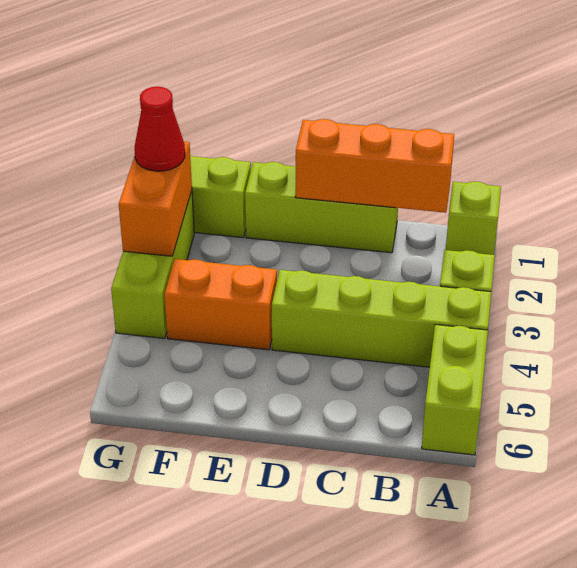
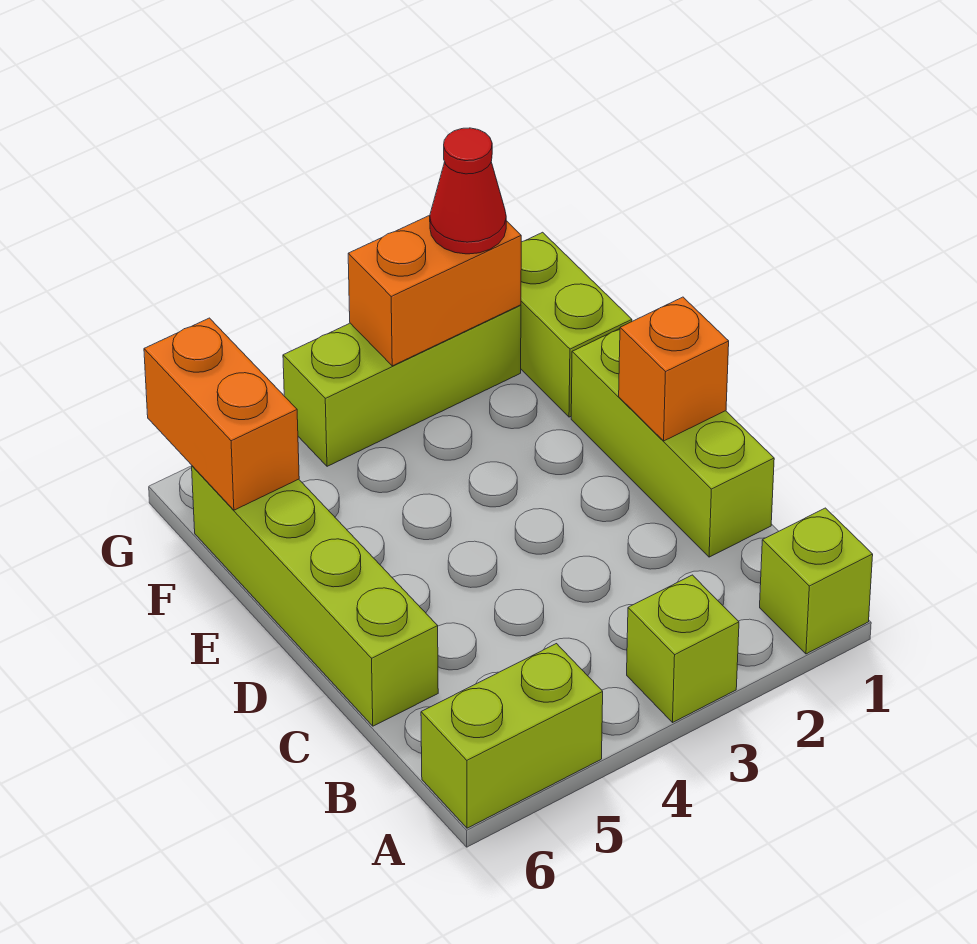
lime 1x4 brick [272,270,491,367] -> lime 1x4 brick moved to [192,466,438,726]
orange 1x3 brick [296,119,454,213] -> orange 1x1 brick [619,297,729,441]
orange 1x2 brick [164,259,277,350] -> orange 1x2 brick moved to [144,318,299,510]

